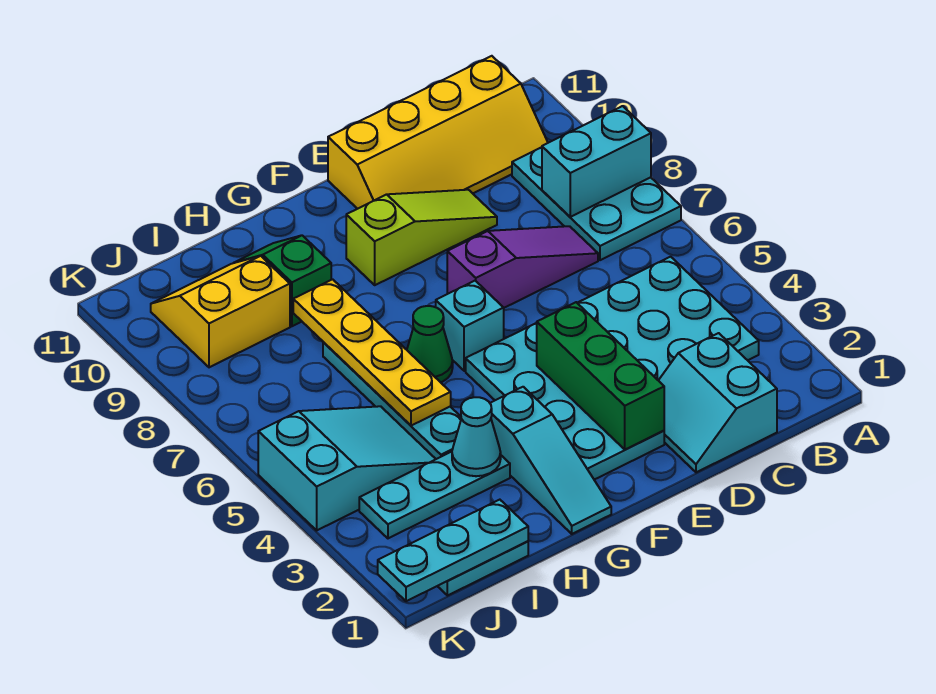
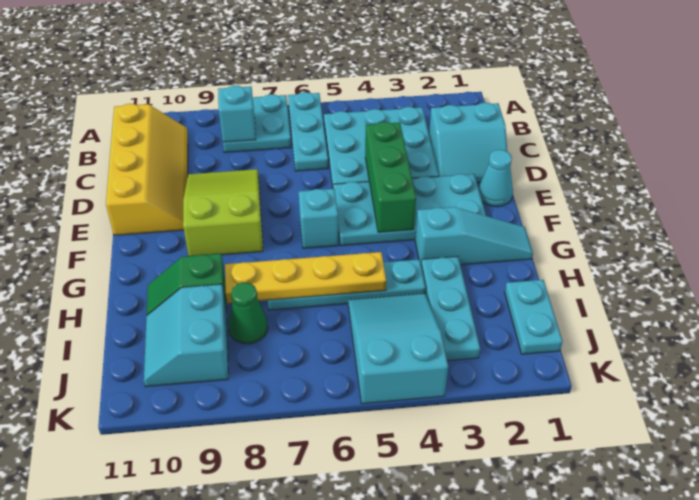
cyan 2x3 plate [512,147,681,260] -> cyan 2x2 plate [223,94,291,152]
cyan 1x2 brick [542,106,651,217] -> cyan 1x1 brick [218,85,256,142]
purple 1x3 slope [447,226,598,308] -> none
lime 1x3 slope [346,190,497,285] -> lime 2x3 slope [183,169,263,256]
green 1x3 brick [537,302,664,449] -> green 1x3 brick turned to [365,122,416,232]
green 1x1 cone [407,306,453,382] -> green 1x1 cone moved to [228,282,268,344]
cyan 1x1 cone [452,397,501,476] -> cyan 1x1 cone moved to [479,150,513,207]
cyan 1x3 plate [378,500,528,601] -> cyan 1x3 plate moved to [288,92,328,171]
yellow 2x2 slope [151,256,290,367] -> cyan 2x2 slope [144,284,228,387]

